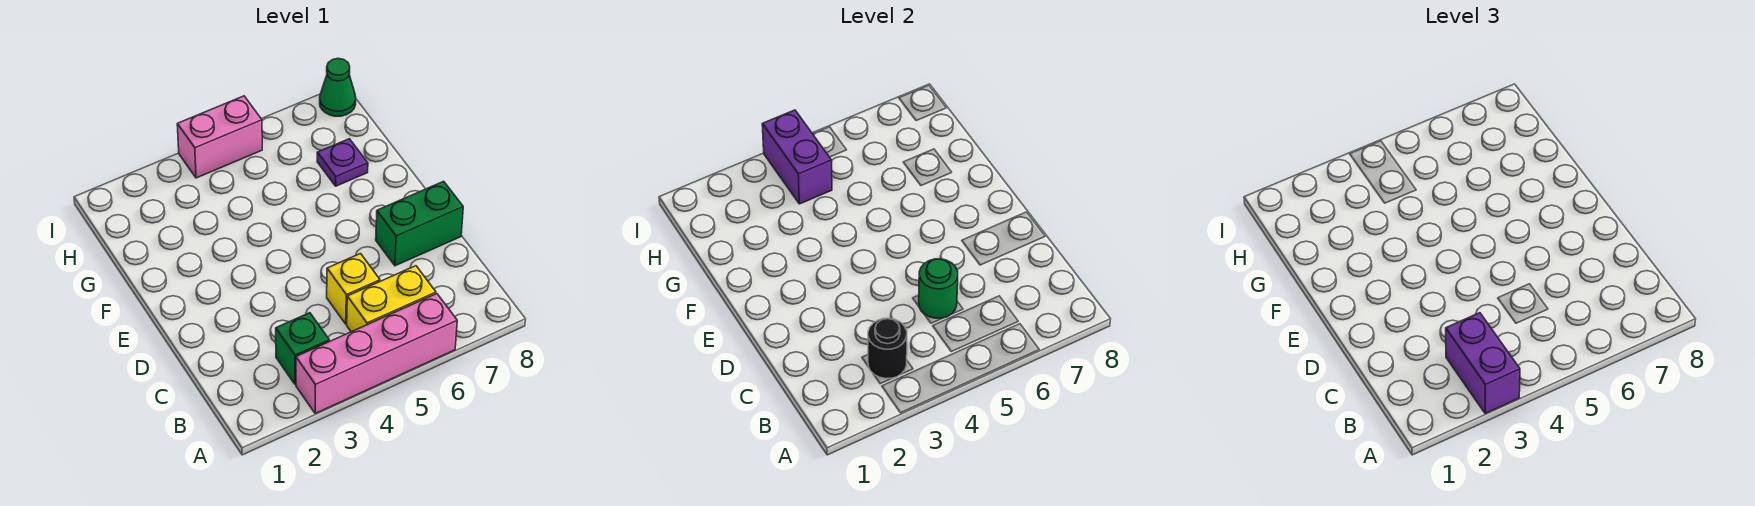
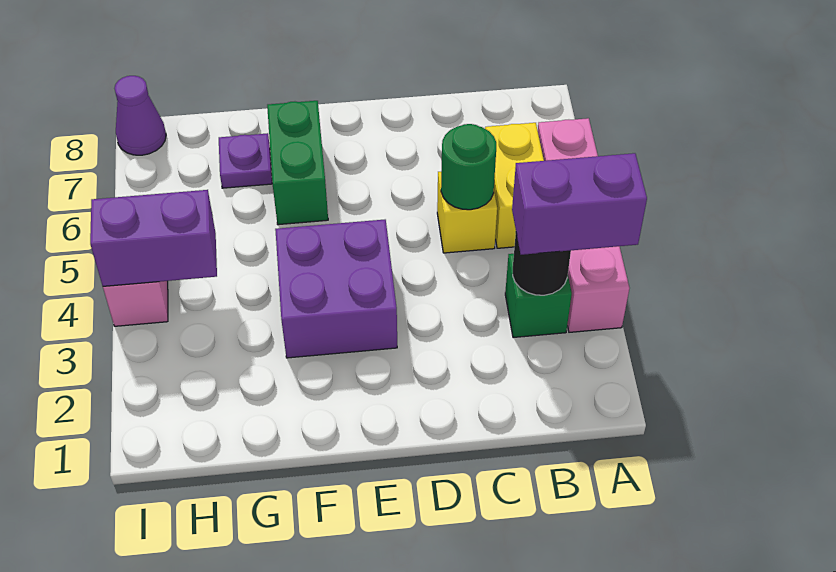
green 1x2 brick [376,181,463,266] -> green 1x2 brick moved to [267,101,328,225]
none -> purple 2x2 brick [275,220,397,358]
green 1x1 cone [320,58,356,116] -> purple 1x1 cone [114,76,166,155]

